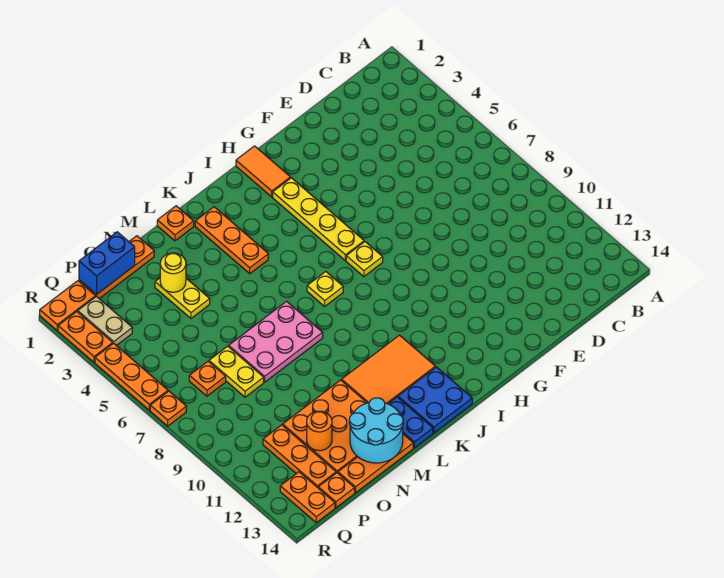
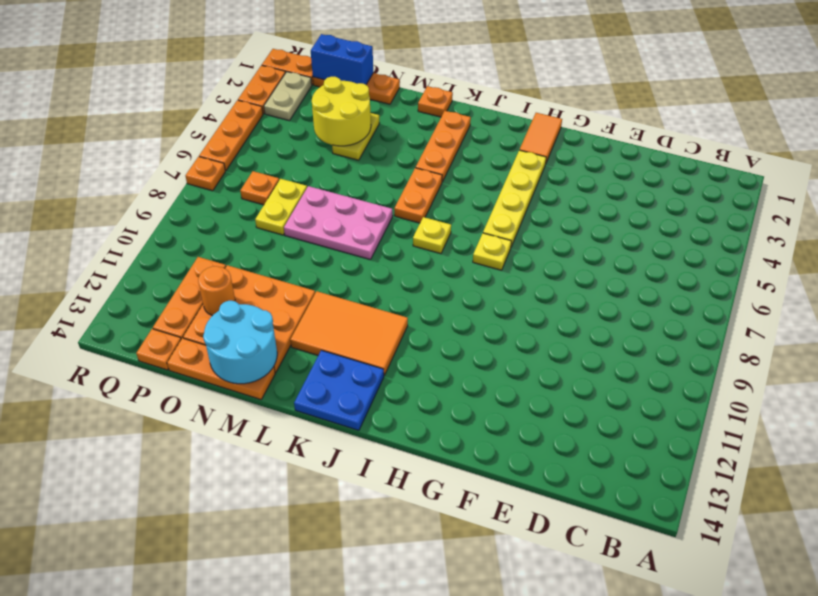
blue 1x2 plate [388,397,433,448] -> none
yellow 1x1 round brick [160,253,186,292] -> yellow 2x2 round brick [312,77,371,146]
orange 1x2 plate [280,472,335,523] -> orange 1x2 plate moved to [394,168,442,223]

